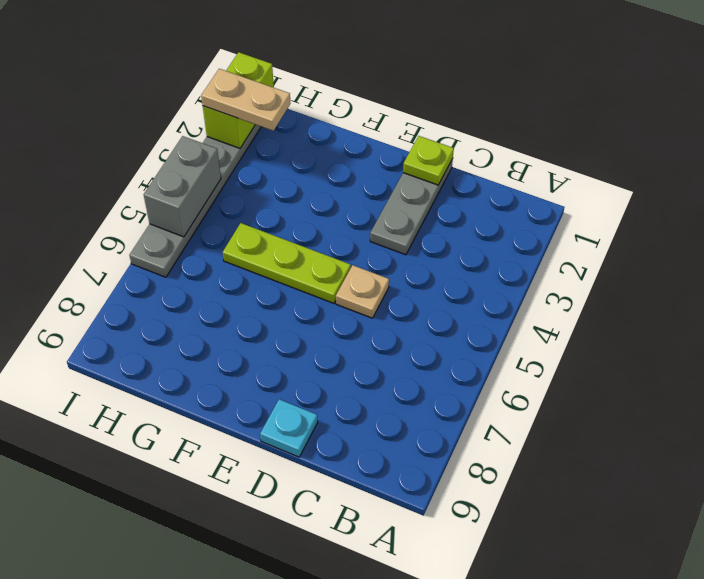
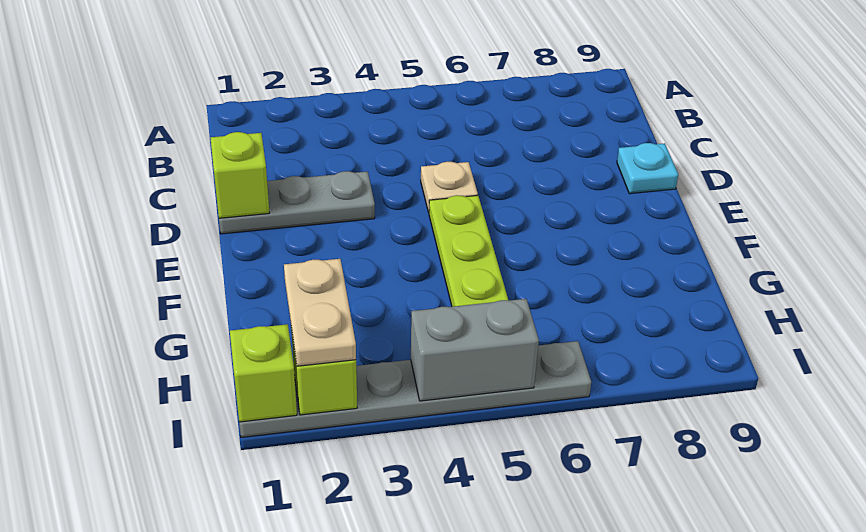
lime 1x1 plate [403,136,454,185] -> lime 1x1 brick [210,132,269,218]

